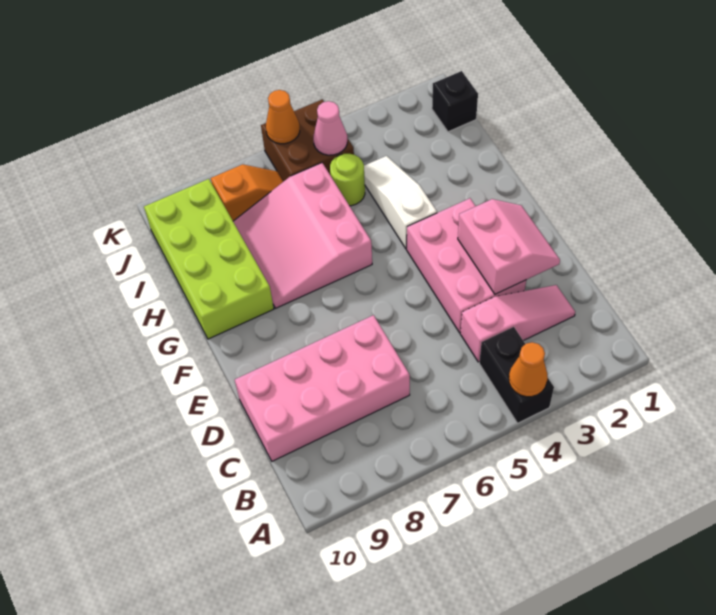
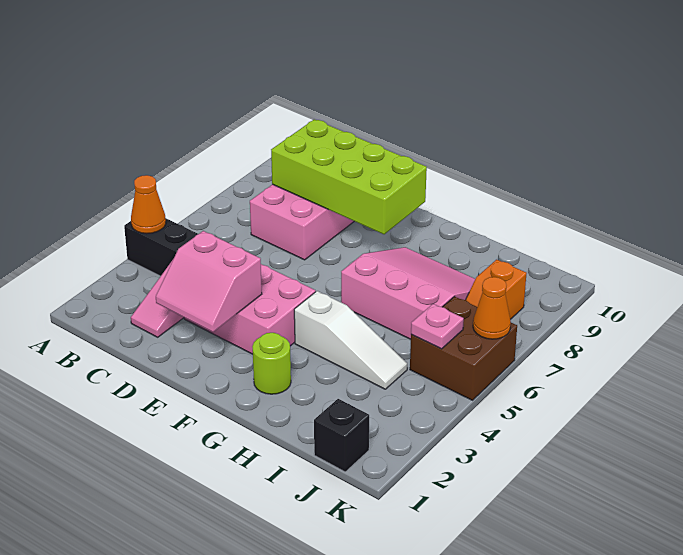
lime 2x4 brick [144,179,274,339] -> lime 2x4 brick moved to [271,119,427,234]
lime 1x1 round brick [330,154,365,206] -> lime 1x1 round brick moved to [252,333,291,394]
pink 1x1 cone [313,101,347,155] -> pink 1x1 plate [411,304,464,349]

